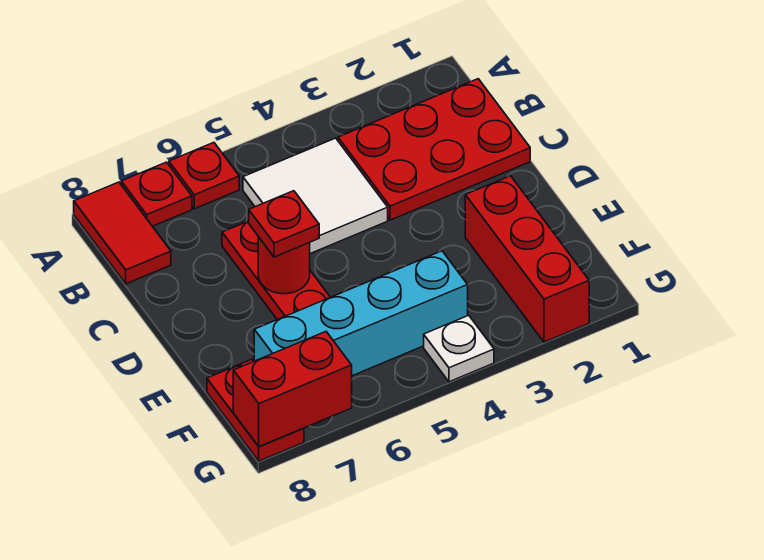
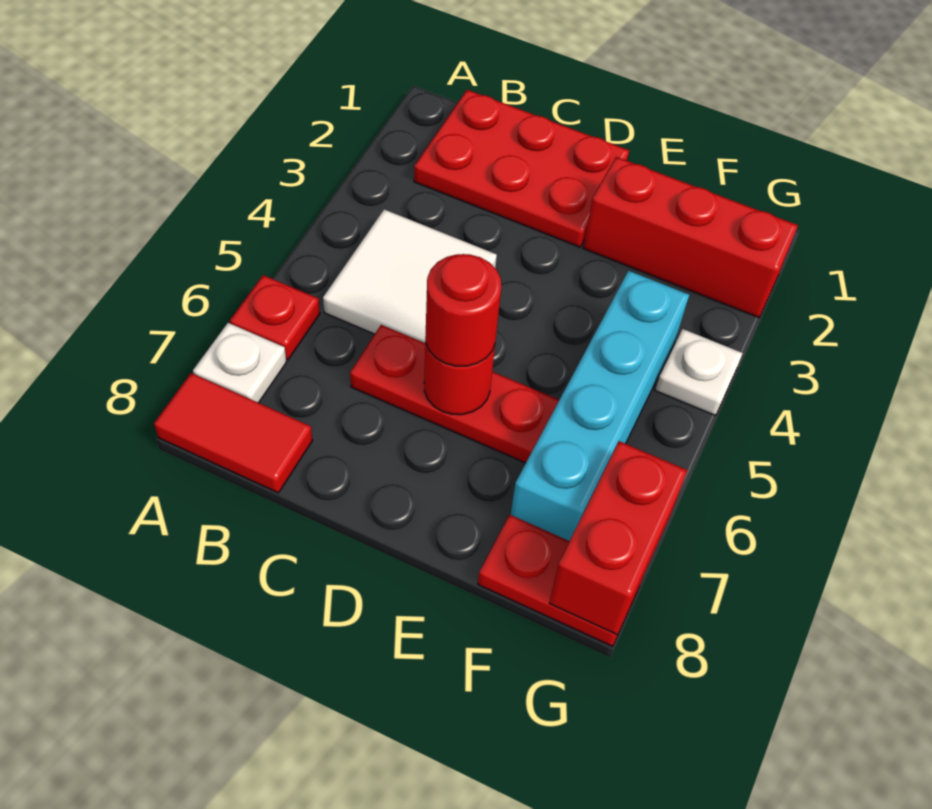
red 1x1 plate [121,162,192,226] -> white 1x1 plate [193,323,287,403]
red 2x3 plate [338,79,530,220] -> red 2x3 plate turned to [414,90,629,247]
red 1x1 plate [249,191,319,257] -> red 1x1 round brick [426,254,501,366]

